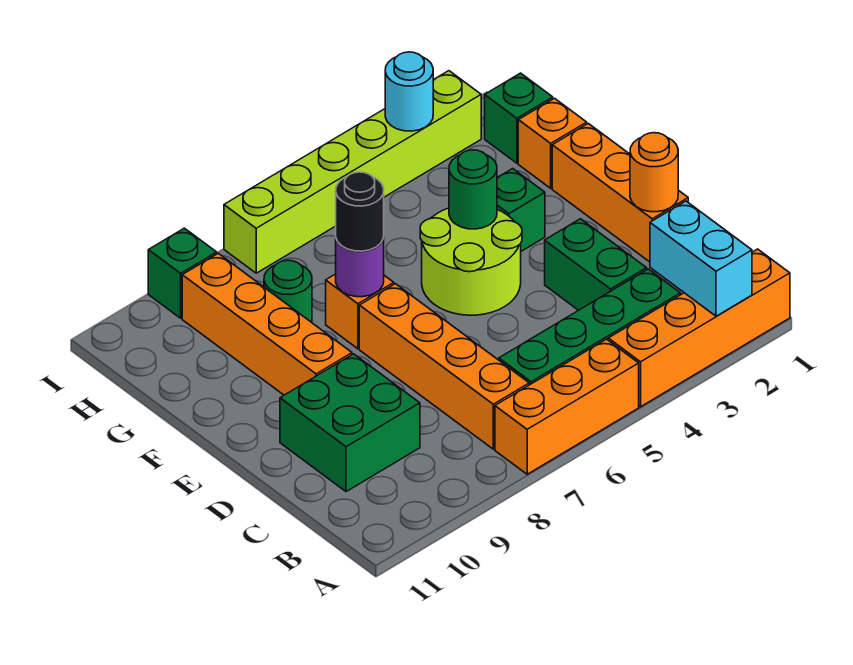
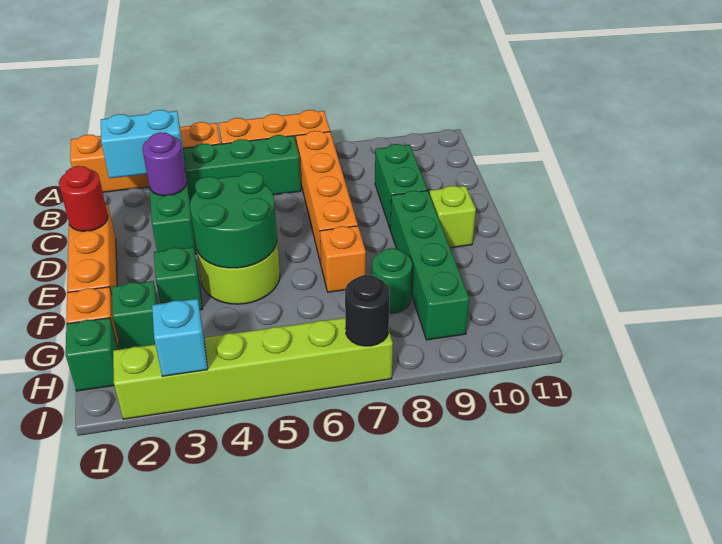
cyan 1x2 brick [650,201,752,316] -> cyan 1x2 brick turned to [101,110,185,178]
green 2x2 brick [280,354,420,492] -> green 1x2 brick [375,144,427,228]
orange 1x1 round brick [630,133,678,212] -> red 1x1 round brick [59,166,108,231]
orange 1x4 brick [182,253,352,395] -> green 1x4 brick [390,191,470,340]
none -> lime 1x1 brick [429,186,476,248]
green 1x1 round brick [449,150,497,229] -> green 2x2 round brick [190,172,277,268]
purple 1x1 round brick [336,237,384,297] -> purple 1x1 round brick moved to [142,132,187,196]
black 1x1 round brick [336,172,384,251] -> black 1x1 round brick moved to [345,275,390,346]
cyan 1x1 round brick [385,52,433,131] -> cyan 1x1 brick [152,299,208,376]
green 1x1 brick [148,228,217,318] -> green 1x1 brick moved to [112,281,158,349]

